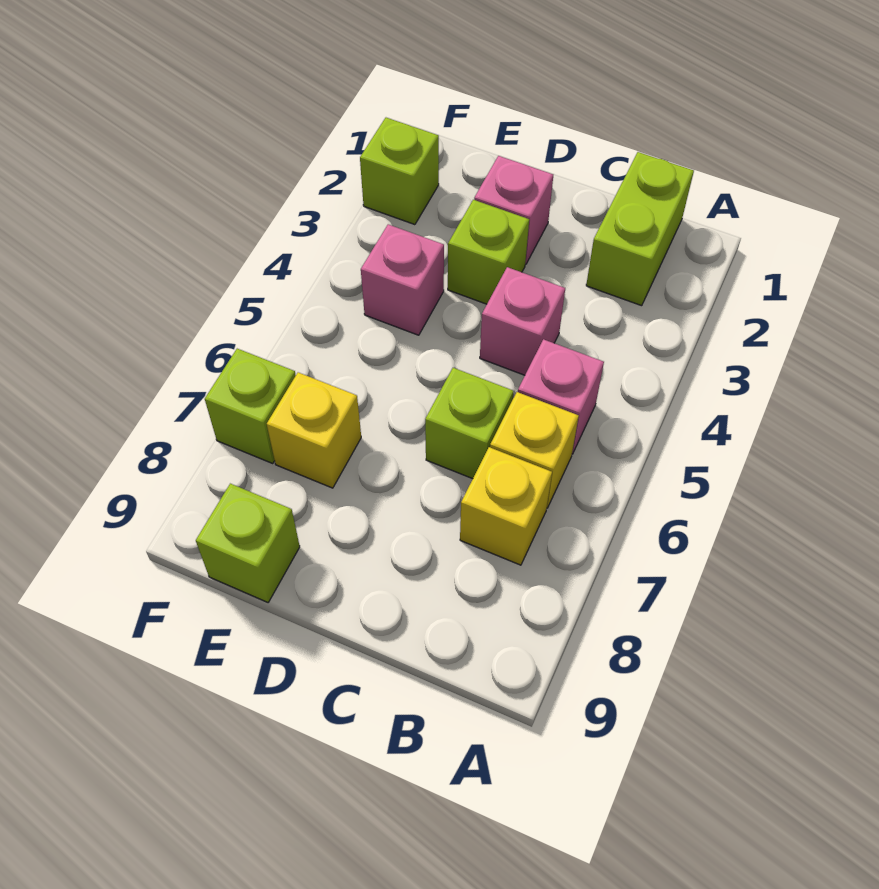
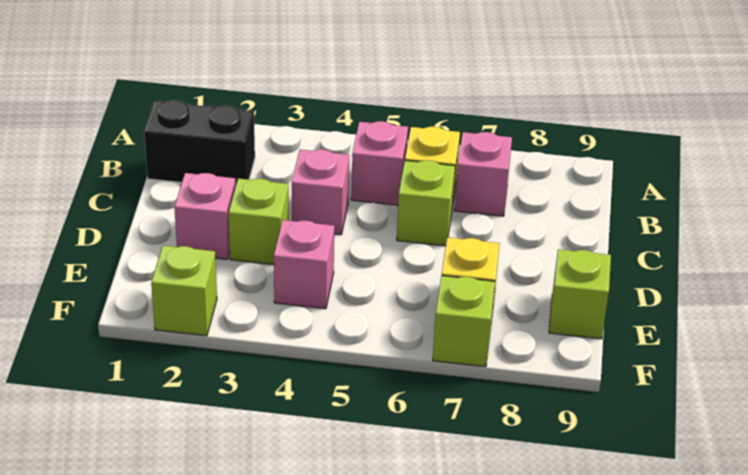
lime 1x2 brick [586,152,694,306] -> black 1x2 brick [144,100,255,184]
yellow 1x1 brick [460,447,552,565] -> pink 1x1 brick [454,132,512,216]

